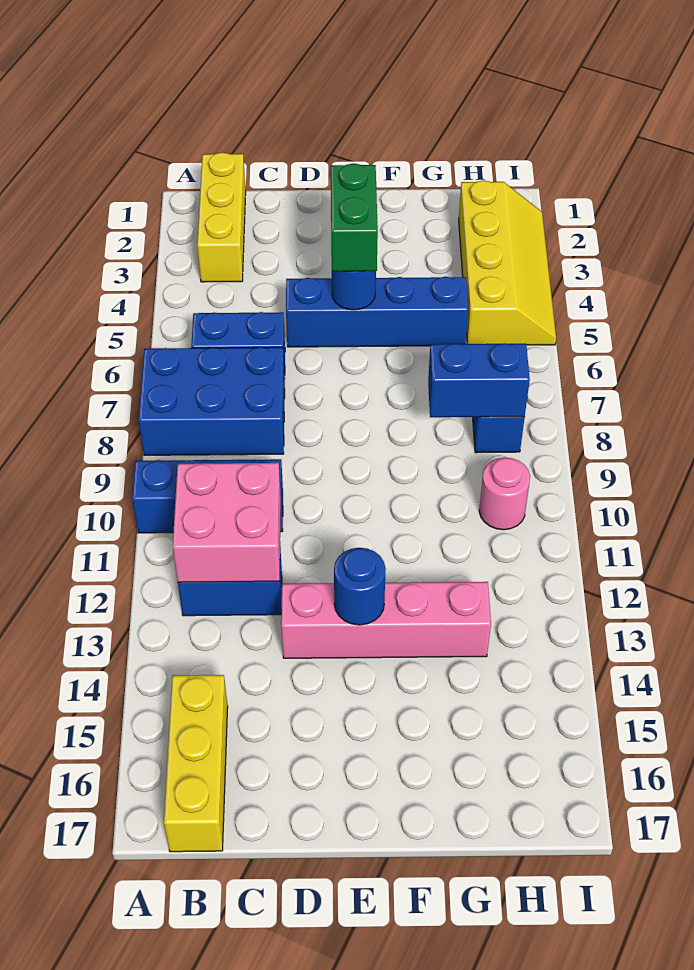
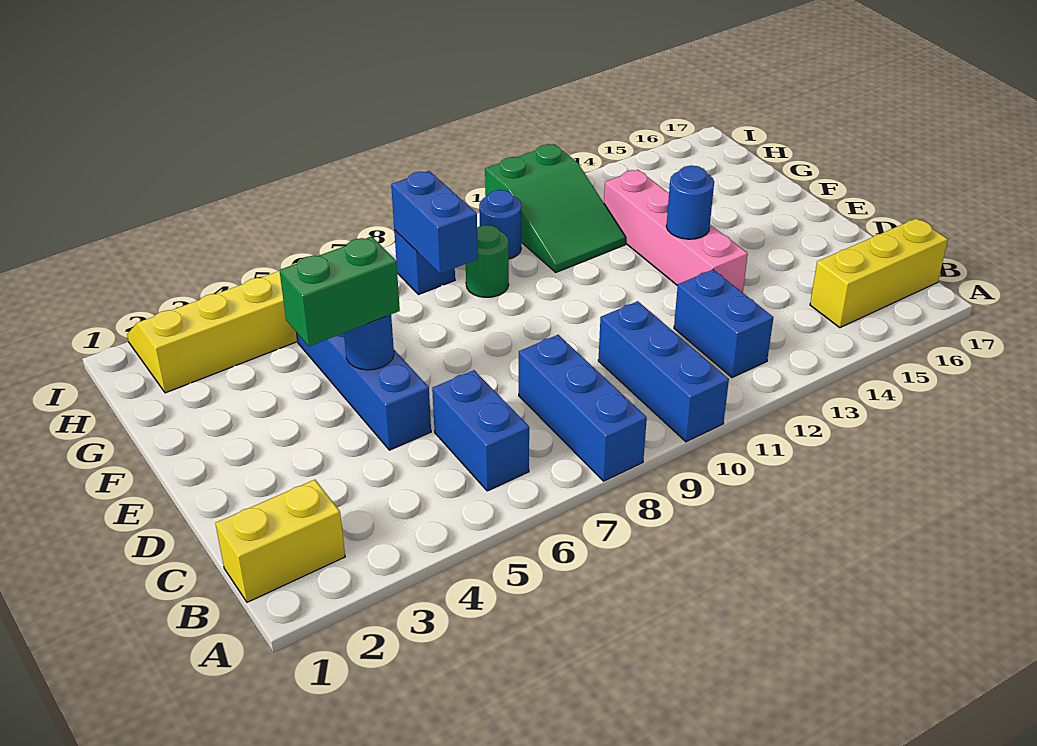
blue 2x3 brick [139,347,285,455] -> blue 1x3 brick [519,335,647,481]
yellow 1x3 brick [197,152,246,282] -> yellow 1x2 brick [215,480,345,602]
pink 2x2 brick [173,463,281,582] -> none
none -> green 1x1 round brick [466,225,509,297]
none -> green 2x3 slope [485,144,626,272]
pink 1x1 round brick [479,458,530,530] -> blue 1x1 round brick [479,190,521,259]

